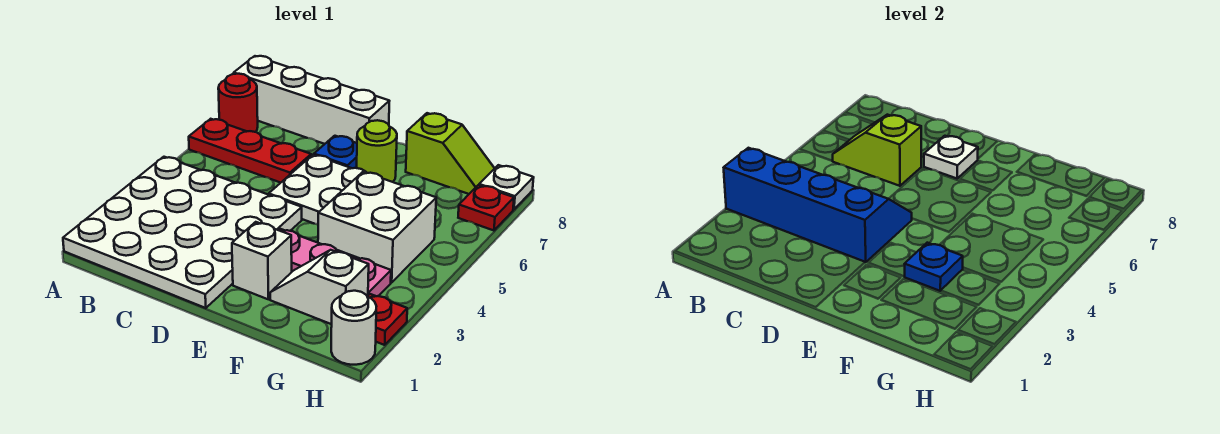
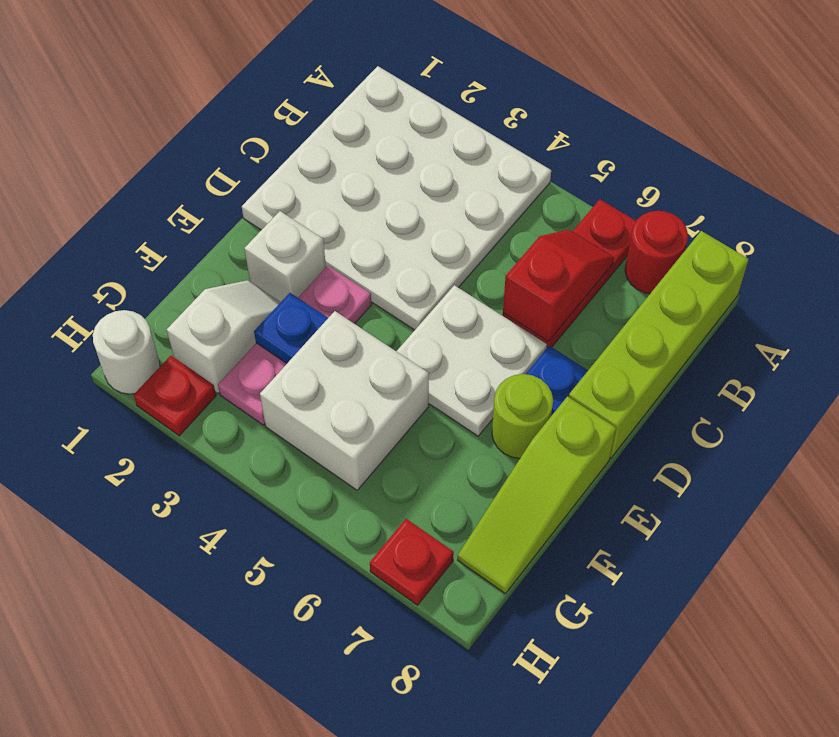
blue 2x4 slope [724,148,912,262] -> none
white 1x4 brick [234,56,389,144] -> lime 1x4 brick [569,231,749,458]
lime 1x2 slope [833,115,921,186] -> red 1x2 slope [503,230,614,341]
white 1x1 plate [924,136,978,178] -> none
lime 1x2 slope [406,113,495,194] -> lime 1x3 slope [458,396,616,594]
white 1x1 plate [479,165,534,210] -> none

